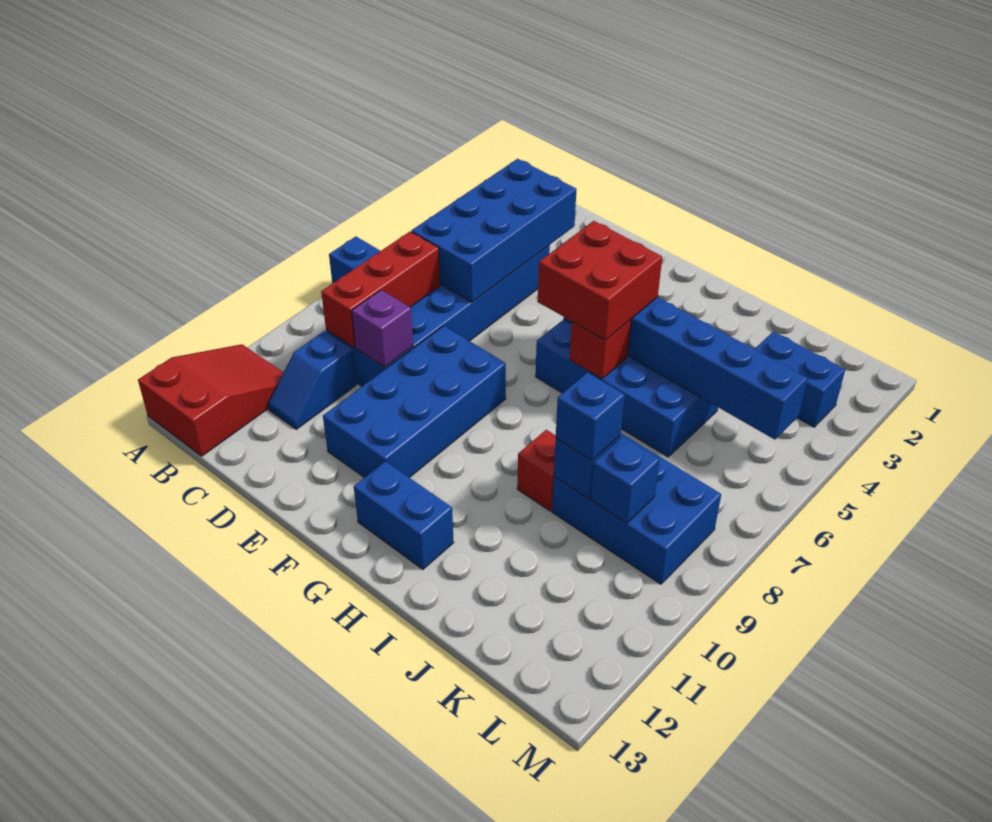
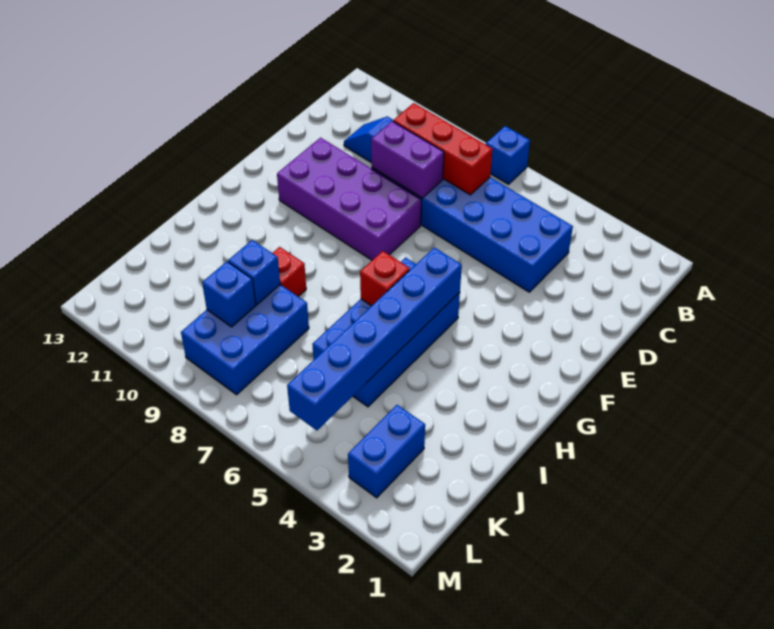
red 2x3 slope [138,344,283,456] -> none
blue 2x4 brick [412,159,576,302] -> none
purple 1x1 brick [352,290,413,367] -> purple 1x2 brick [371,121,444,198]
blue 2x4 brick [323,326,506,478] -> purple 2x4 brick [277,138,421,260]
red 2x2 brick [538,221,662,340] -> none
blue 1x2 brick [354,461,454,569] -> none
blue 1x1 brick [556,373,625,461] -> none

